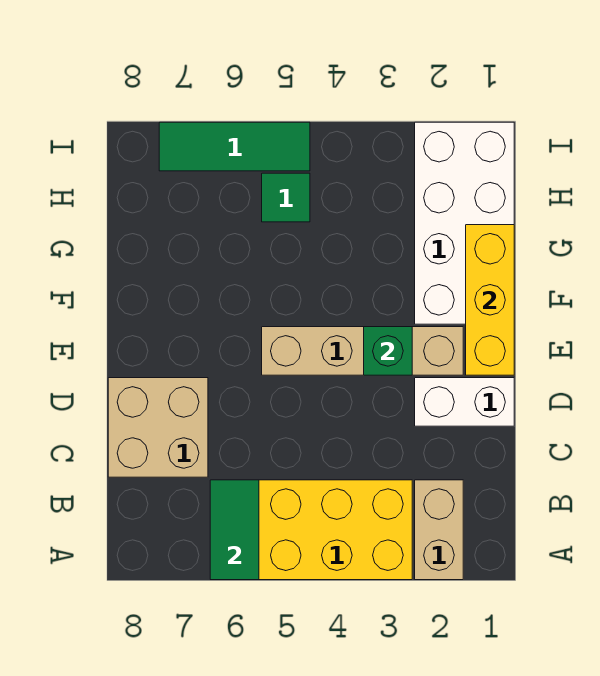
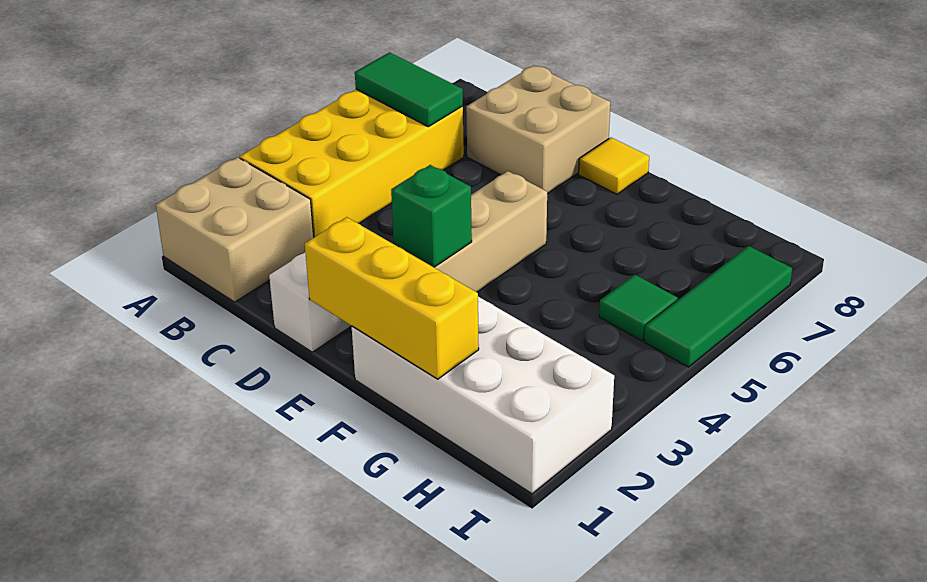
tan 1x2 brick [415,480,463,580] -> tan 2x2 brick [156,157,314,302]
none -> yellow 1x1 tile [579,138,649,194]

